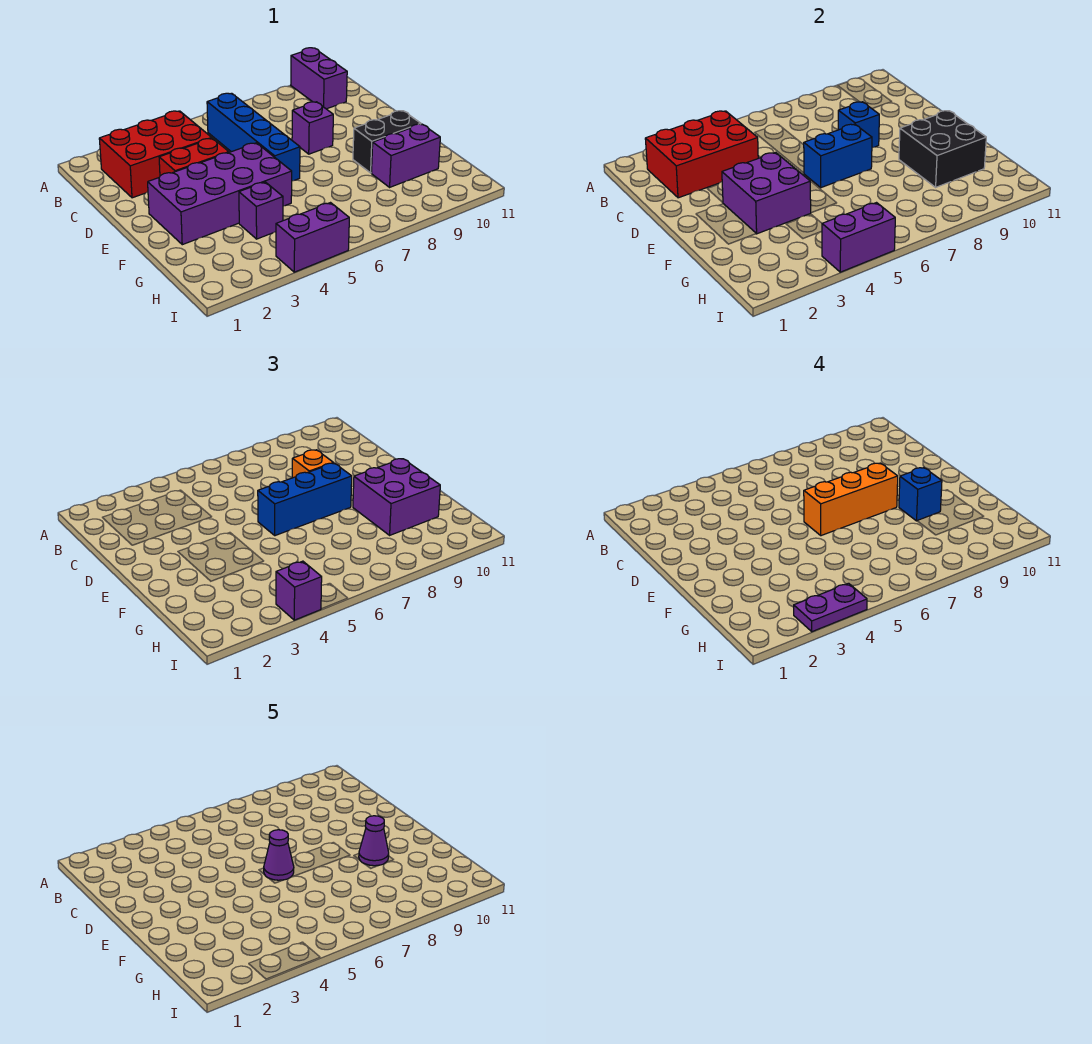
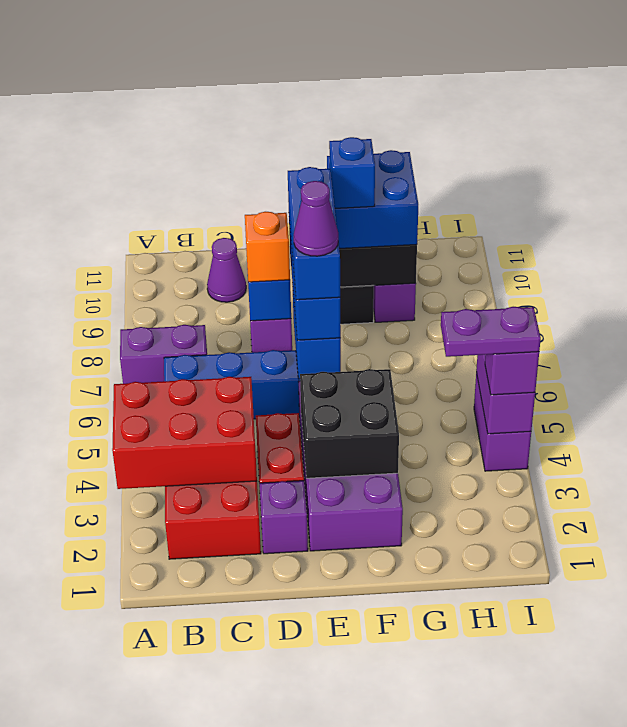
purple 1x2 brick [291,48,347,109] -> purple 1x2 brick moved to [120,325,207,384]
red 2x3 brick [645,111,758,198] -> red 2x3 brick turned to [112,377,257,489]
purple 2x2 brick [722,152,811,234] -> black 2x2 brick [300,369,399,478]
orange 1x3 brick [804,463,898,536] -> blue 1x3 brick [288,167,340,300]
purple 2x2 brick [353,459,440,535] -> blue 2x2 brick [327,150,418,248]
purple 1x1 cone [359,816,389,866] -> purple 1x1 cone moved to [207,238,246,302]
purple 1x1 brick [239,182,283,239] -> purple 1x1 brick moved to [259,481,308,554]
purple 1x2 plate [794,583,867,632] -> purple 1x2 plate turned to [441,307,541,357]

